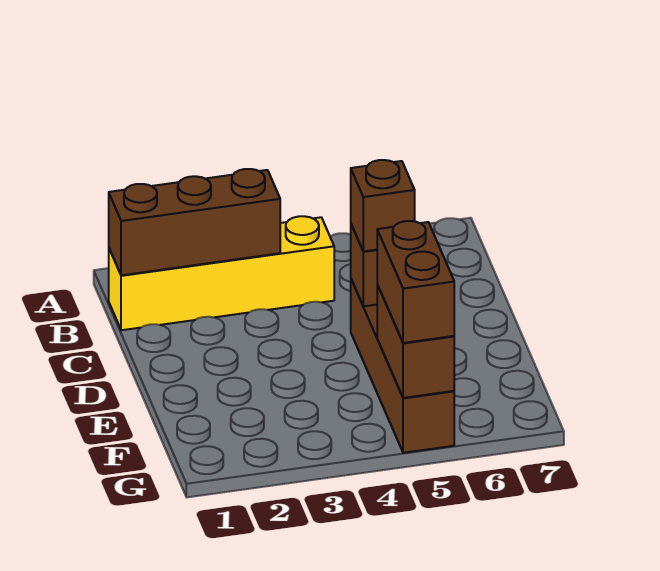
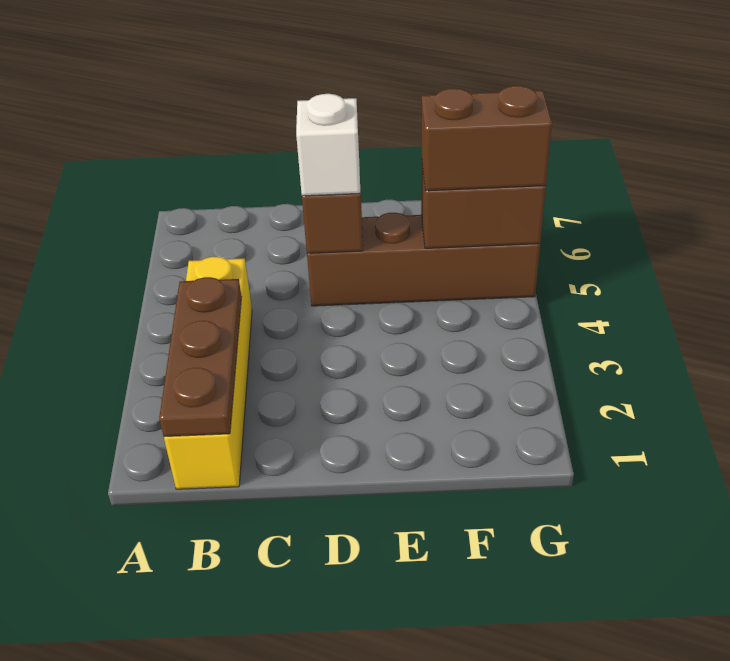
brown 1x3 brick [109,169,280,275] -> brown 1x3 plate [159,277,242,437]
brown 1x1 brick [351,160,415,251] -> white 1x1 brick [296,94,360,196]

